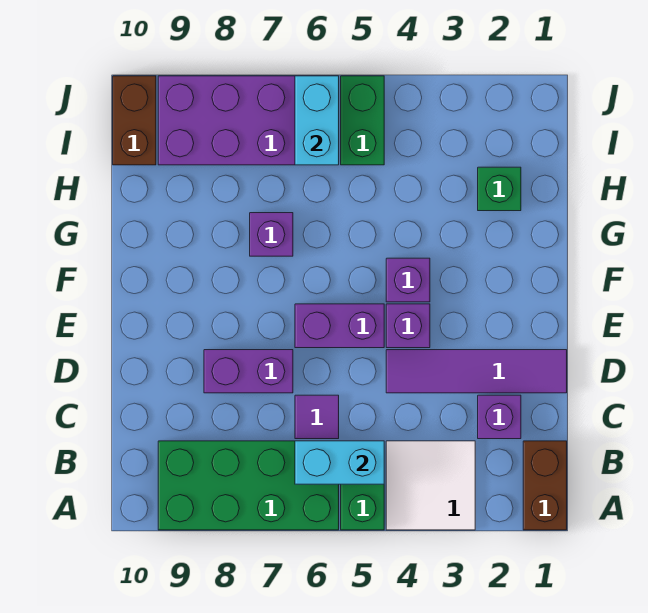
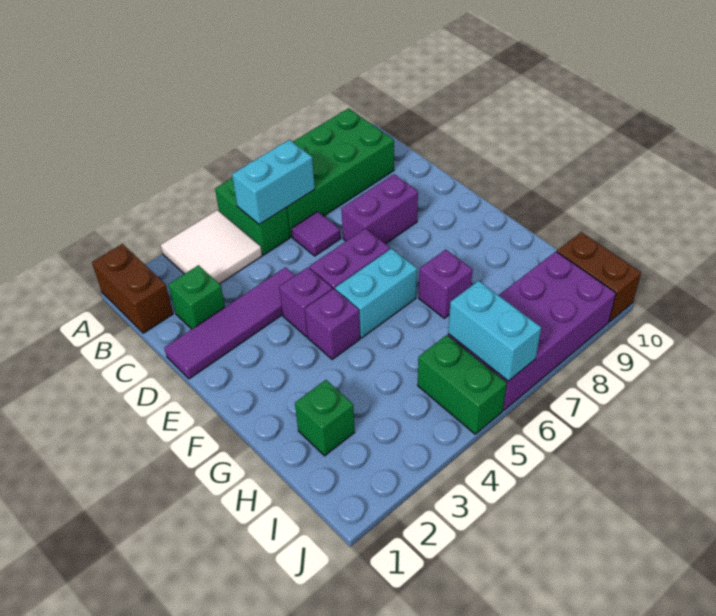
purple 1x1 brick [478,395,521,439] -> green 1x1 brick [168,265,225,329]
none -> cyan 1x2 brick [335,249,417,338]

